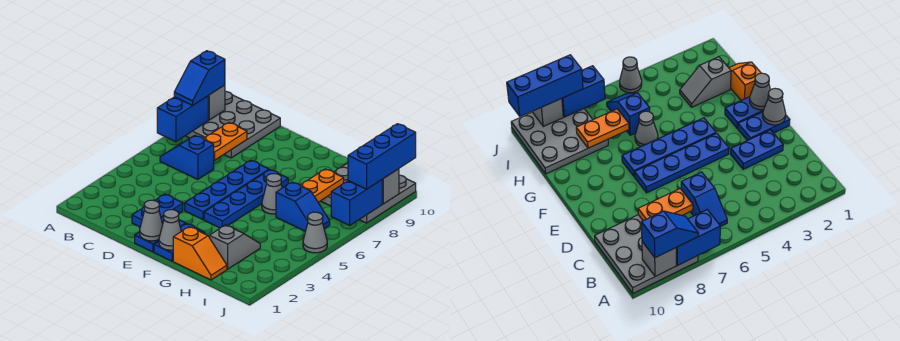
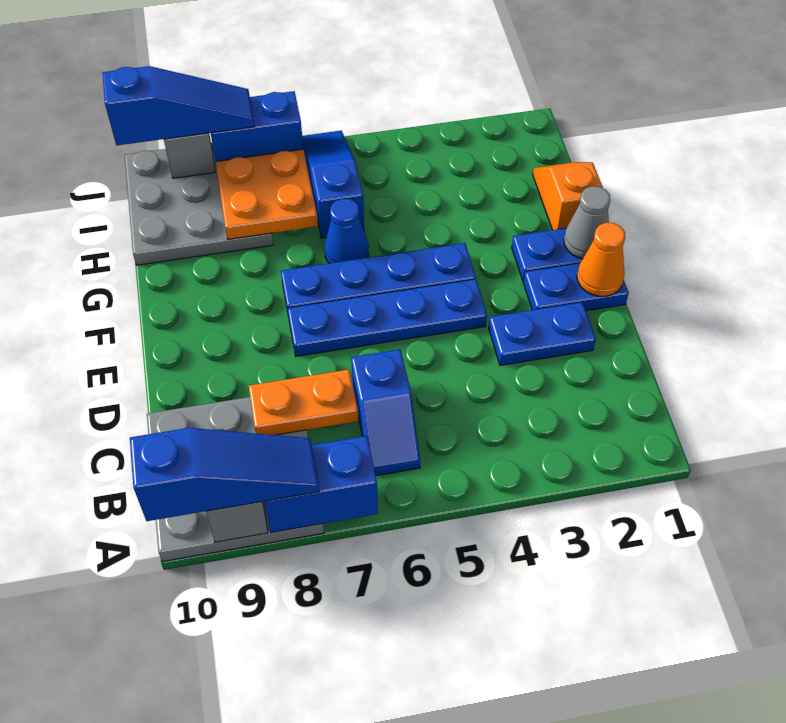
blue 1x2 slope [174,51,225,105] -> blue 1x3 slope [130,428,320,521]
grey 1x1 cone [140,200,163,241] -> orange 1x1 cone [577,223,625,296]
grey 1x1 cone [262,174,282,214] -> blue 1x1 cone [325,199,369,263]
grey 1x2 slope [209,225,260,269] -> none
blue 1x2 slope [276,182,330,231] -> blue 1x3 slope [302,131,364,238]
orange 1x2 plate [300,169,344,202] -> orange 2x2 plate [216,149,318,239]
grey 1x1 cone [303,212,327,253] -> none
blue 1x3 brick [348,124,416,189] -> blue 1x3 slope [102,66,255,145]

